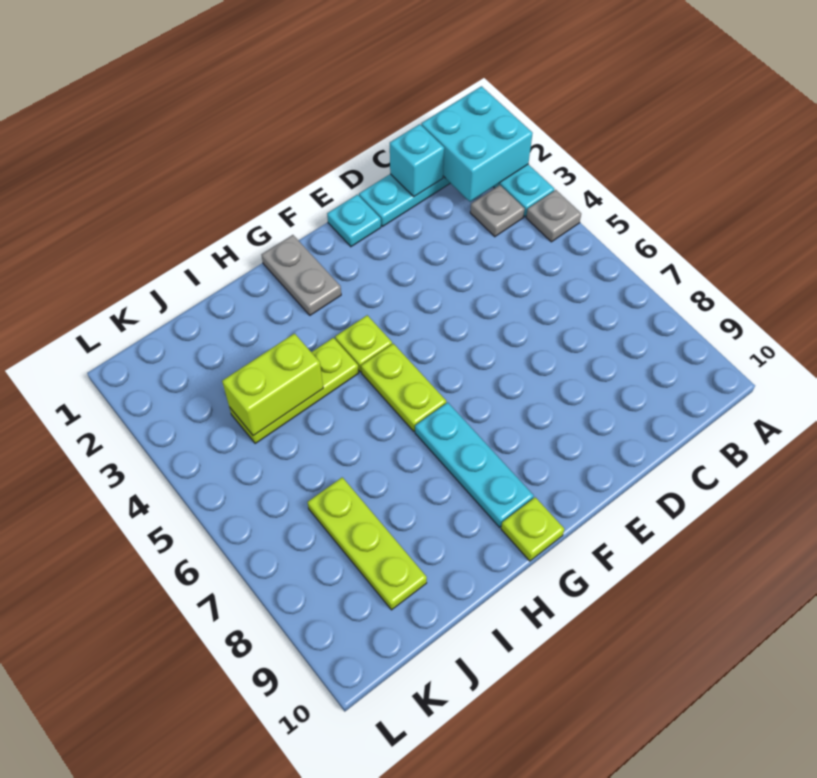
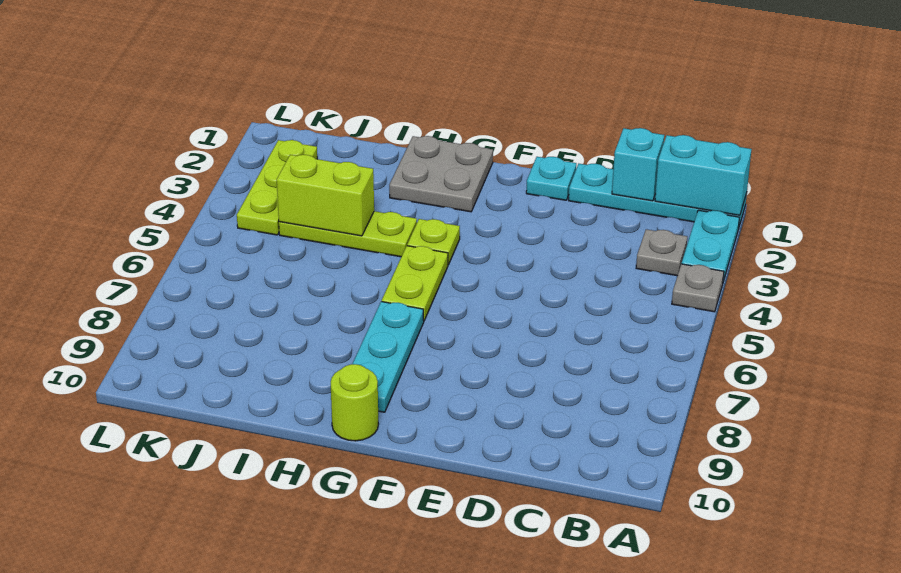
cyan 2x2 brick [421,86,533,202] -> cyan 1x2 brick [655,135,751,215]
grey 1x2 plate [261,235,341,315] -> grey 2x2 plate [389,136,493,212]
lime 1x1 plate [501,497,564,561] -> lime 1x1 round brick [331,364,378,441]
lime 1x3 plate [307,477,427,610] -> lime 1x3 plate moved to [237,140,317,235]

